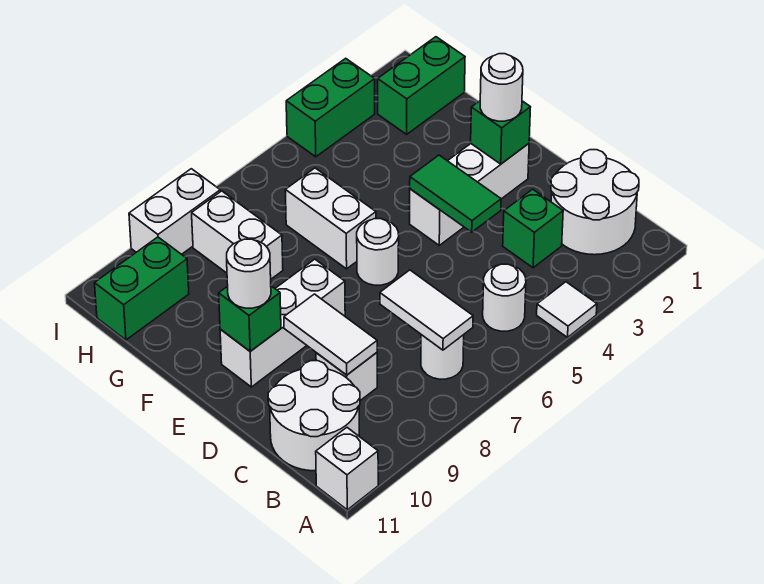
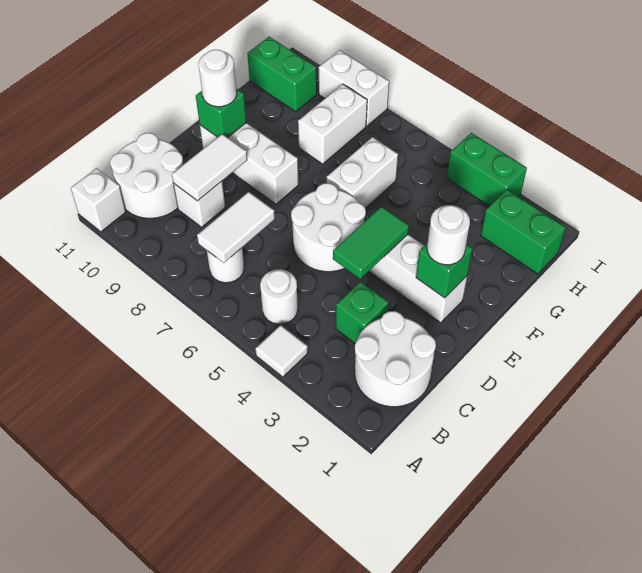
white 1x1 round brick [357,219,399,285] -> white 2x2 round brick [291,183,366,272]

